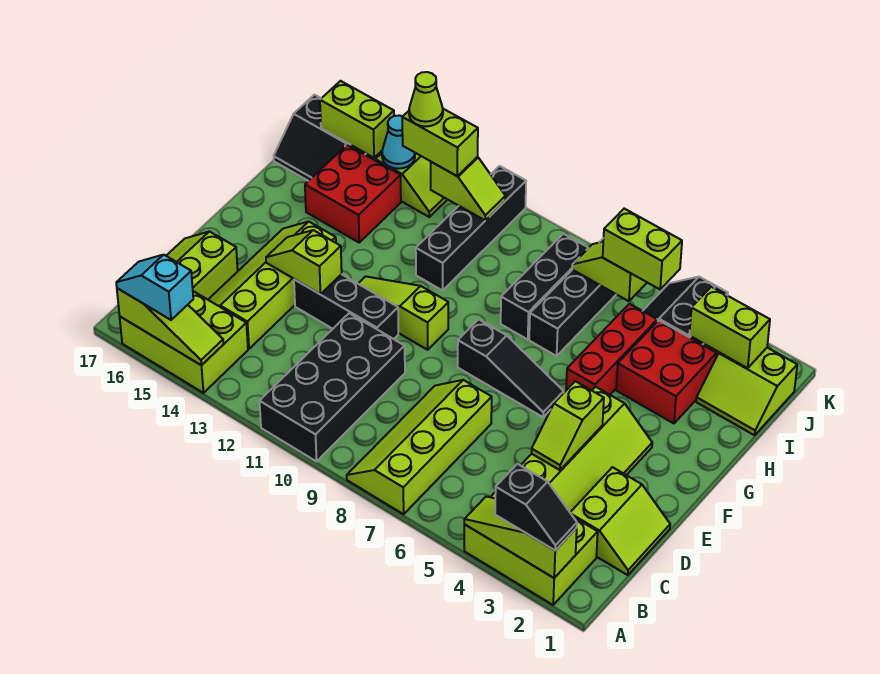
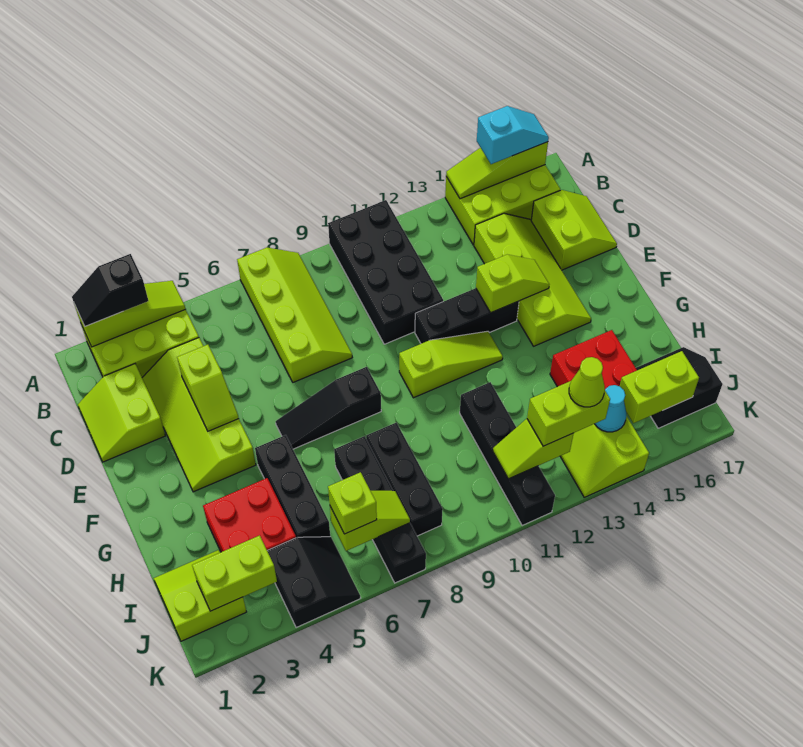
lime 1x2 slope [532,381,604,470] -> lime 1x2 slope turned to [177,345,239,431]
red 1x3 brick [566,304,657,395] -> black 1x3 brick [255,435,330,538]
lime 1x2 brick [603,209,682,289] -> lime 1x1 brick [328,472,377,534]

